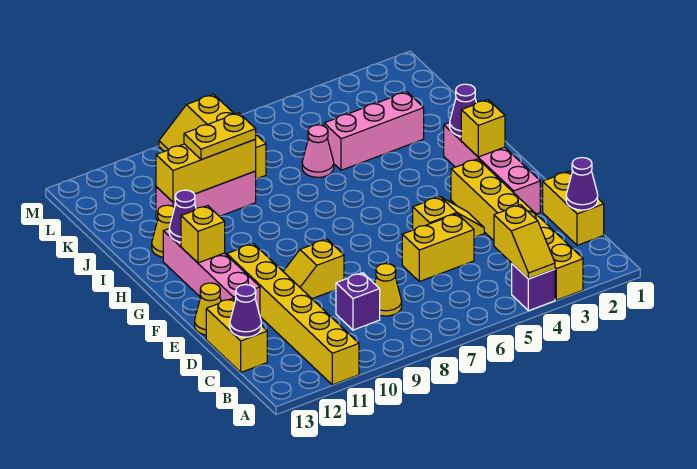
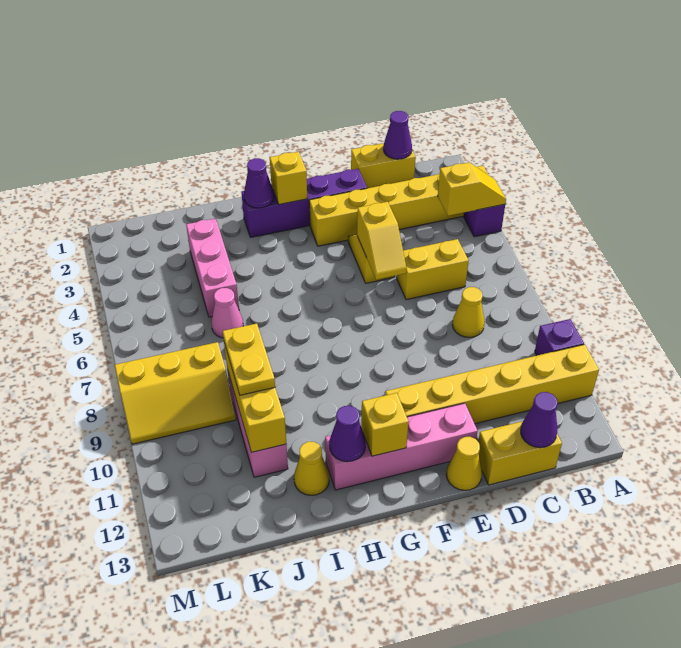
purple 1x1 brick [336,273,380,330] -> purple 1x1 brick moved to [535,319,584,356]
yellow 1x2 brick [402,214,474,281] -> yellow 1x2 brick turned to [396,239,469,300]
pink 1x4 brick [444,123,540,214] -> purple 1x4 brick [241,169,367,237]
yellow 1x2 slope [283,239,344,299] -> yellow 1x2 slope moved to [357,202,407,280]

